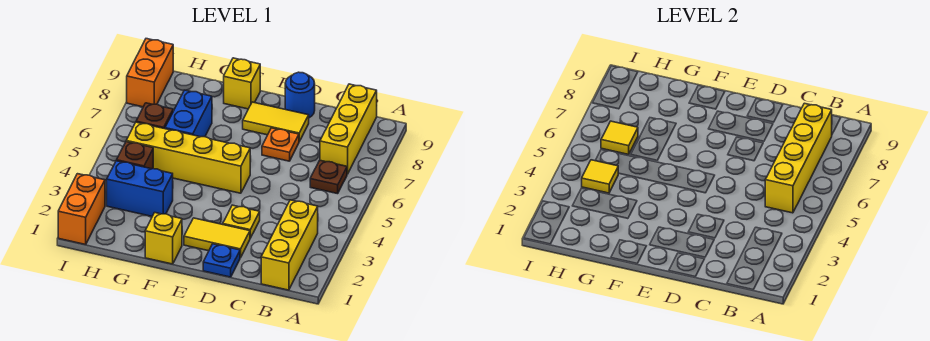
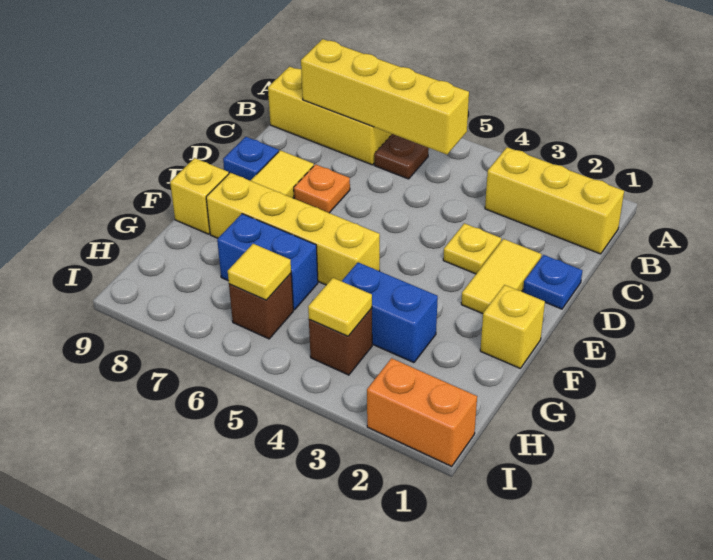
blue 1x1 round brick [285,72,315,118] -> blue 1x1 plate [223,137,279,181]
yellow 1x4 brick [126,122,250,193] -> yellow 1x4 brick turned to [206,173,380,285]
blue 1x2 brick [107,161,173,216] -> blue 1x2 brick turned to [342,263,438,363]
orange 1x2 brick [127,39,173,107] -> none

